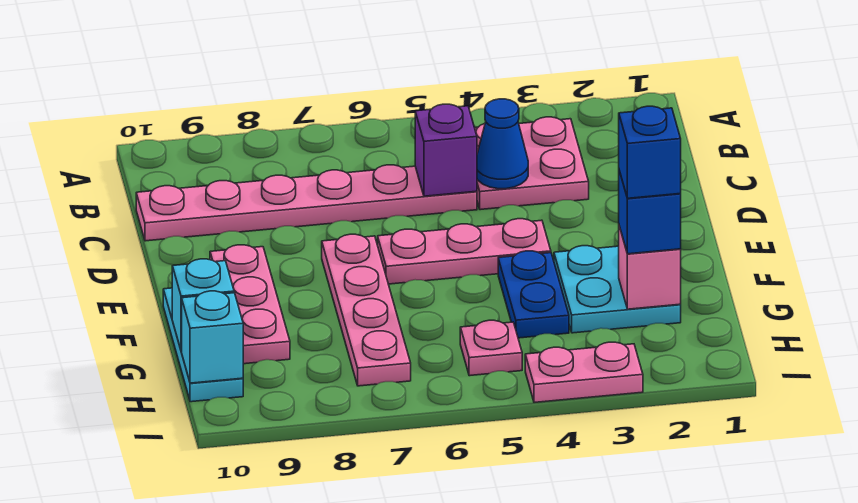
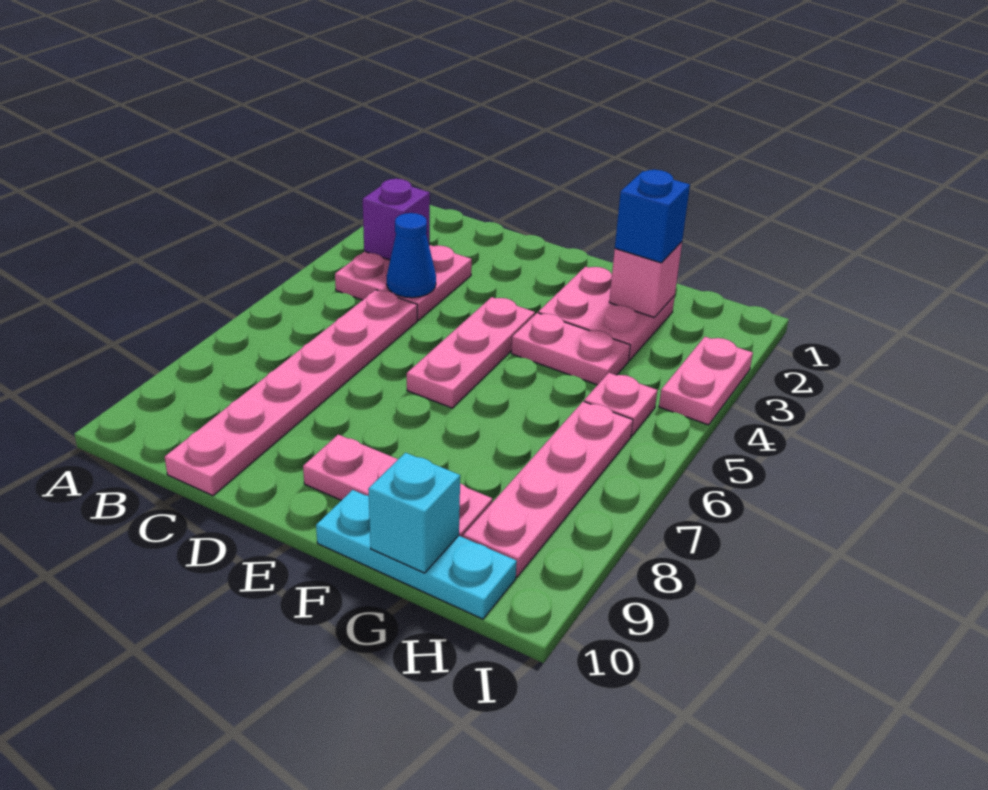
purple 1x1 brick [415,104,477,196] -> purple 1x1 brick moved to [363,179,430,260]
pink 1x4 plate [322,234,411,386] -> pink 1x4 plate turned to [463,401,633,577]
cyan 2x2 plate [554,246,681,333] -> pink 2x2 plate [538,267,675,361]
blue 1x2 plate [498,251,569,338] -> pink 1x2 plate [511,313,630,385]
blue 1x1 brick [619,106,681,198] -> none
cyan 1x1 brick [182,291,243,383] -> none

